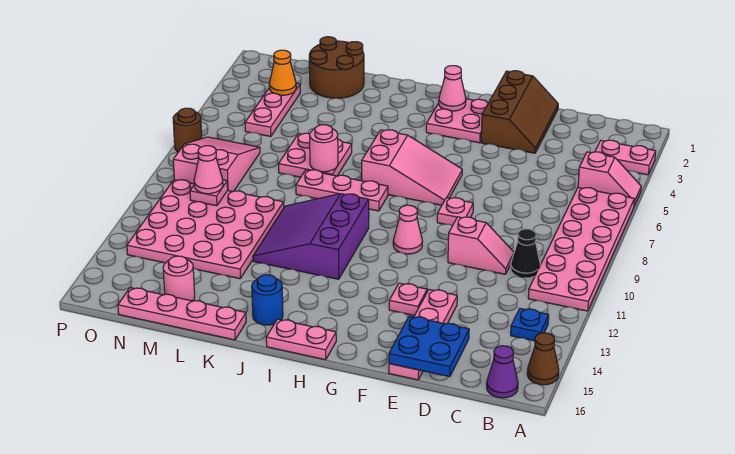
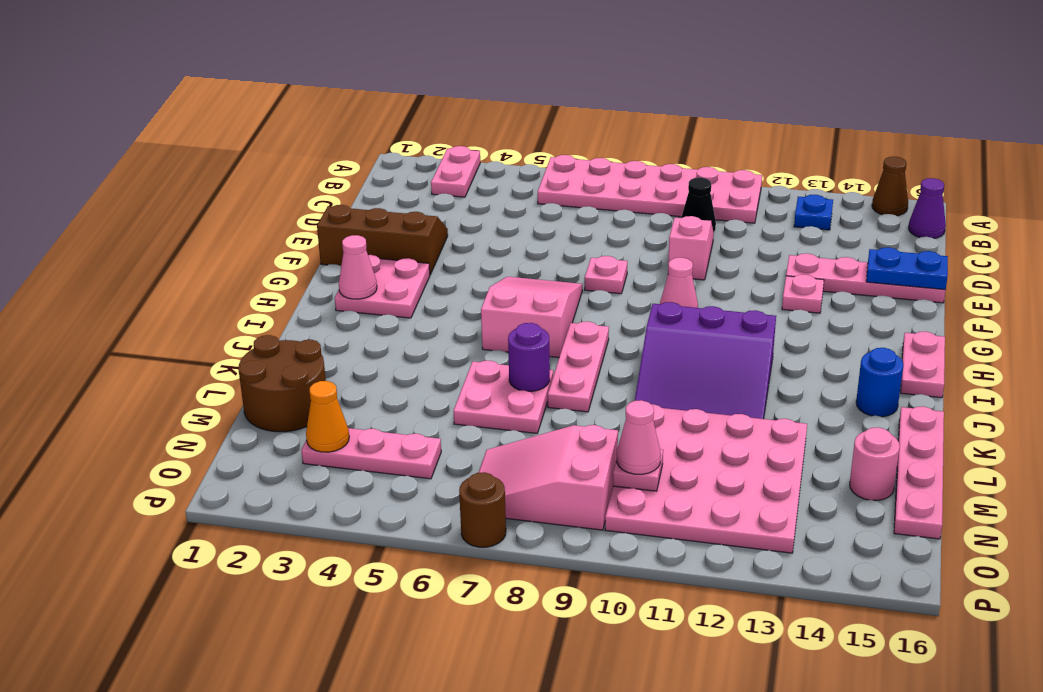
pink 1x2 slope [578,152,641,206] -> none
blue 2x2 plate [389,316,469,377] -> blue 1x2 plate [866,247,948,290]
pink 1x1 round brick [310,125,338,172] -> purple 1x1 round brick [508,323,550,391]

